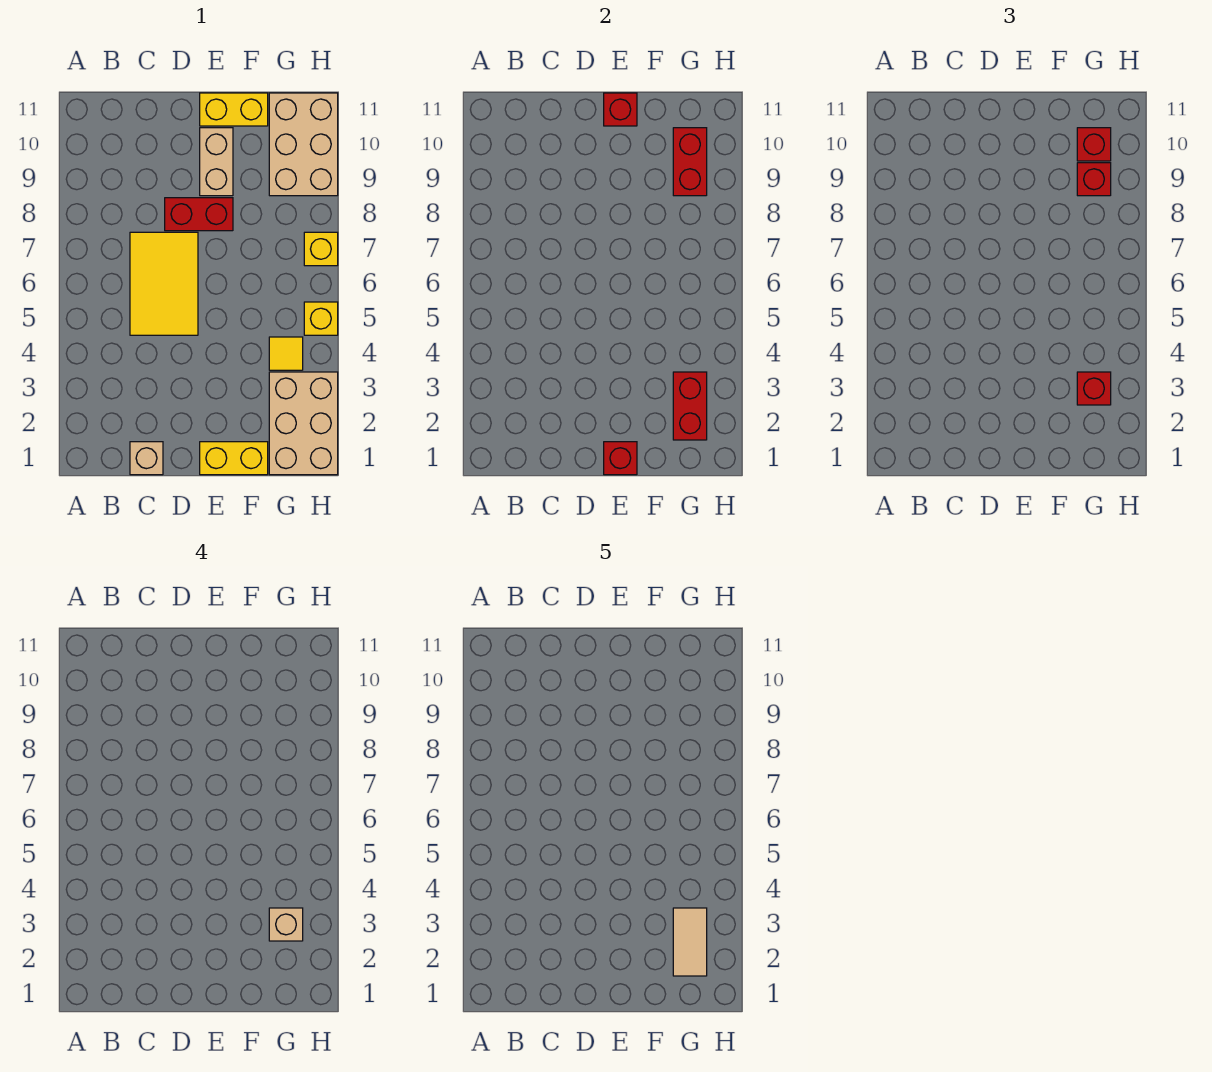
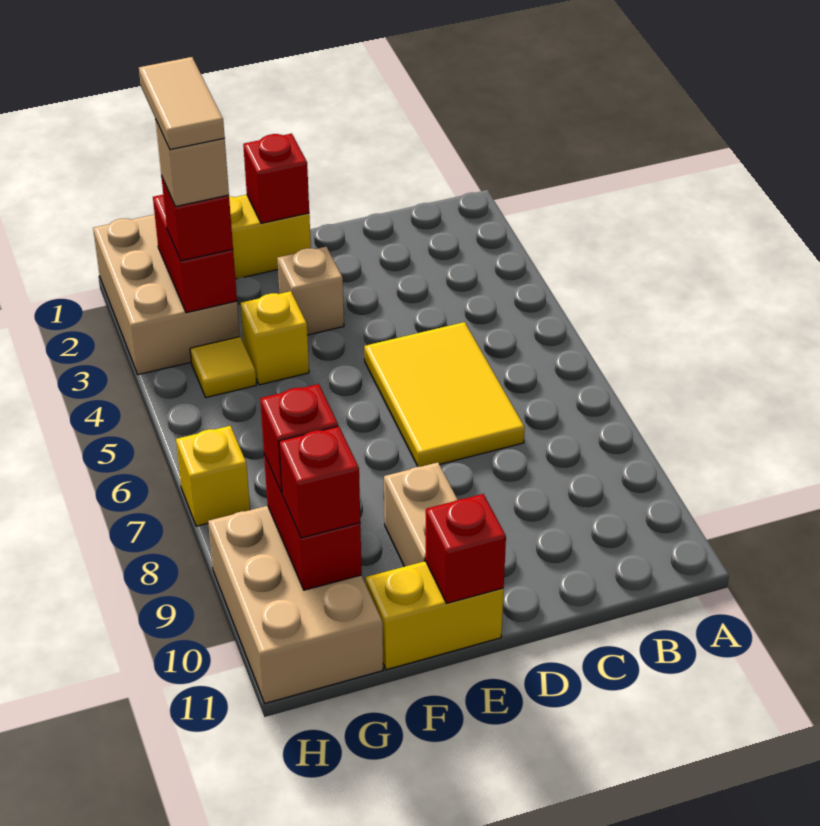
tan 1x1 brick [130,442,163,475] -> tan 1x1 brick moved to [277,247,344,335]
red 1x2 brick [165,198,233,231] -> none
yellow 1x1 brick [304,302,338,335] -> yellow 1x1 brick moved to [241,291,309,385]

